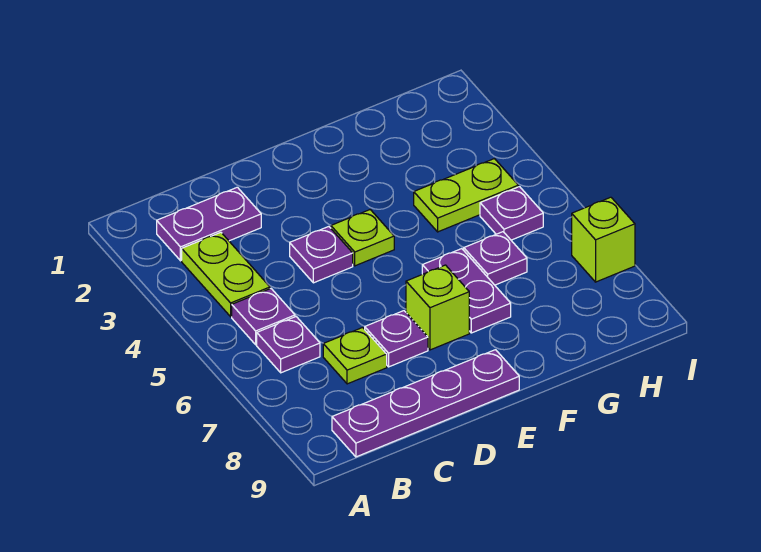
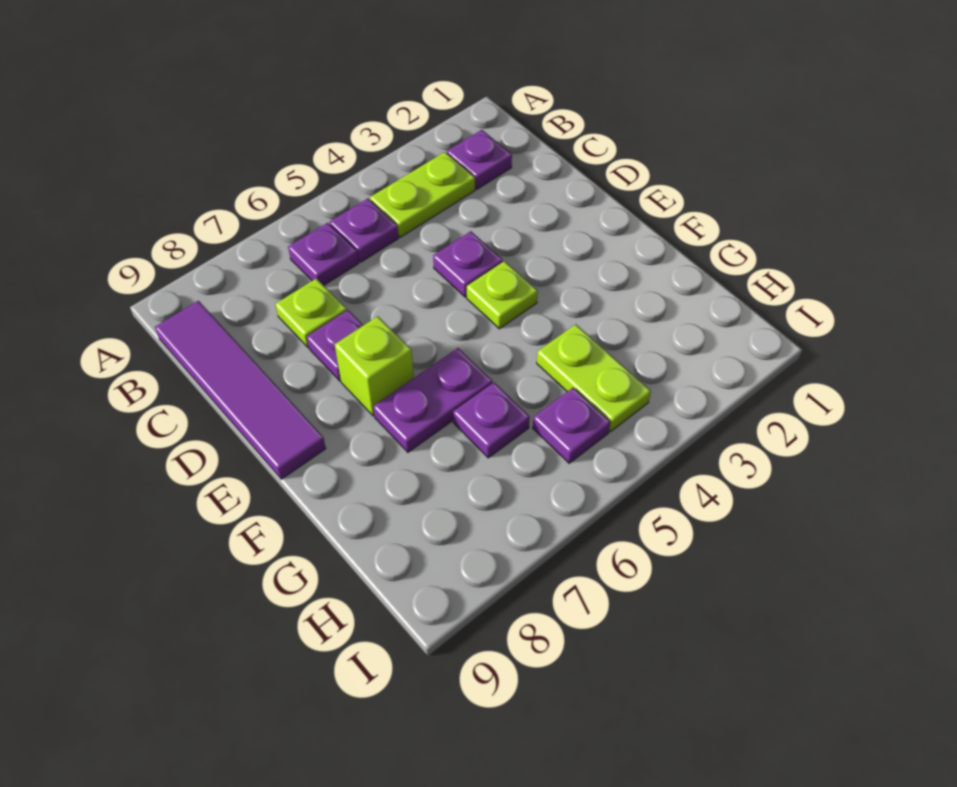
purple 1x2 plate [157,187,261,261] -> purple 1x1 plate [447,130,512,189]
purple 1x4 plate [332,350,519,457] -> purple 1x4 tile [155,301,326,479]
lime 1x1 brick [572,197,635,282] -> none

